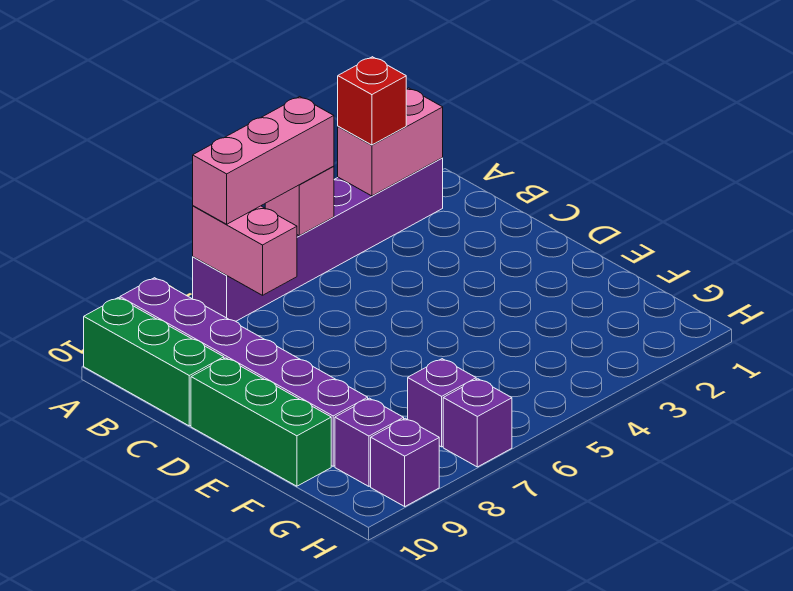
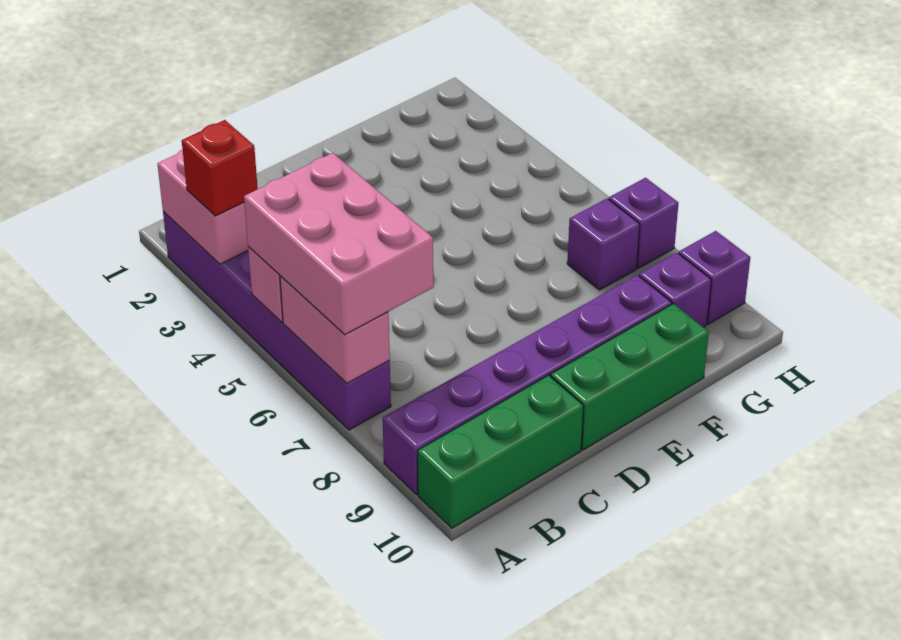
pink 1x3 brick [193,97,334,224] -> pink 2x3 brick [244,153,433,335]
pink 1x2 brick [193,206,297,295] -> pink 1x2 brick turned to [280,276,390,383]

